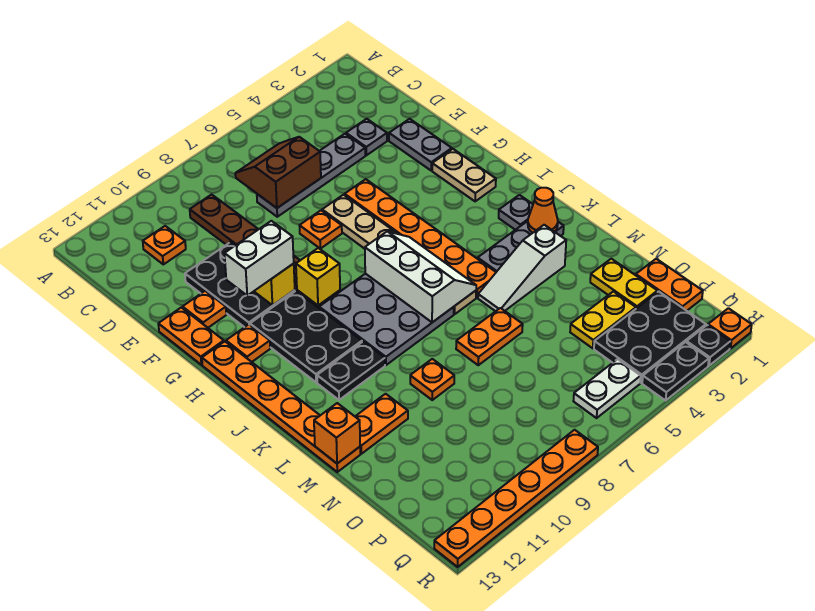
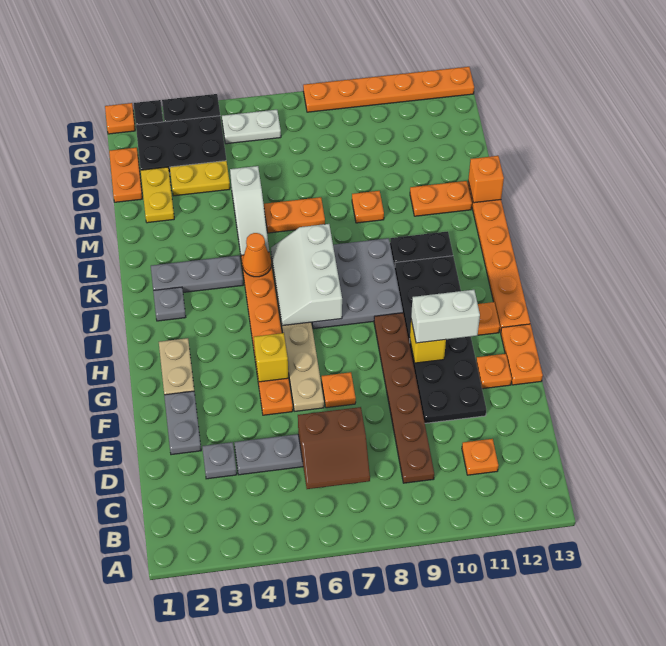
yellow 1x1 brick [296,248,340,305] -> yellow 1x1 brick moved to [254,333,288,382]
orange 1x1 cone [528,188,558,233] -> orange 1x1 cone moved to [242,233,271,277]
white 1x3 slope [478,225,566,311] -> white 1x3 slope turned to [230,166,269,255]

